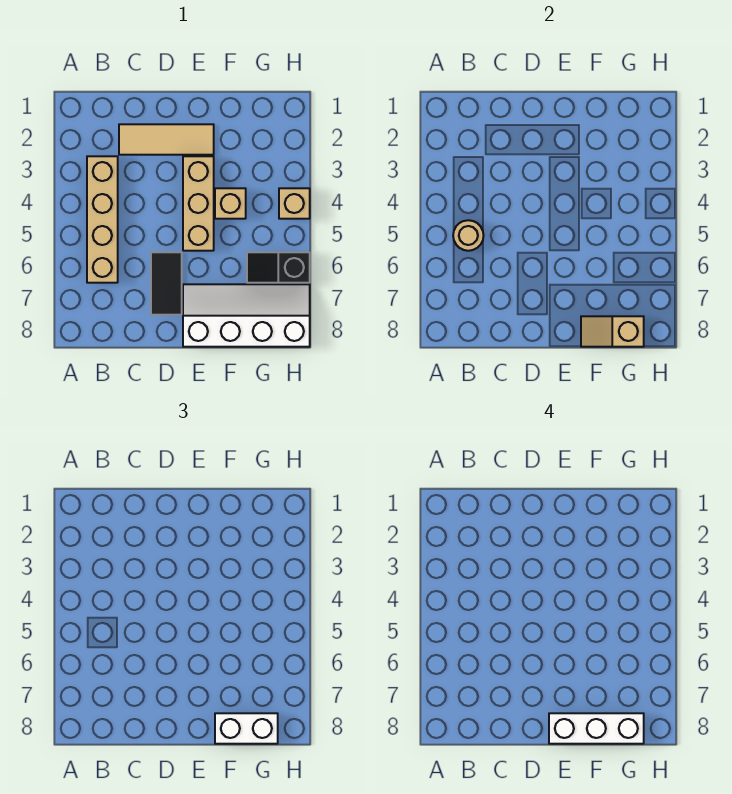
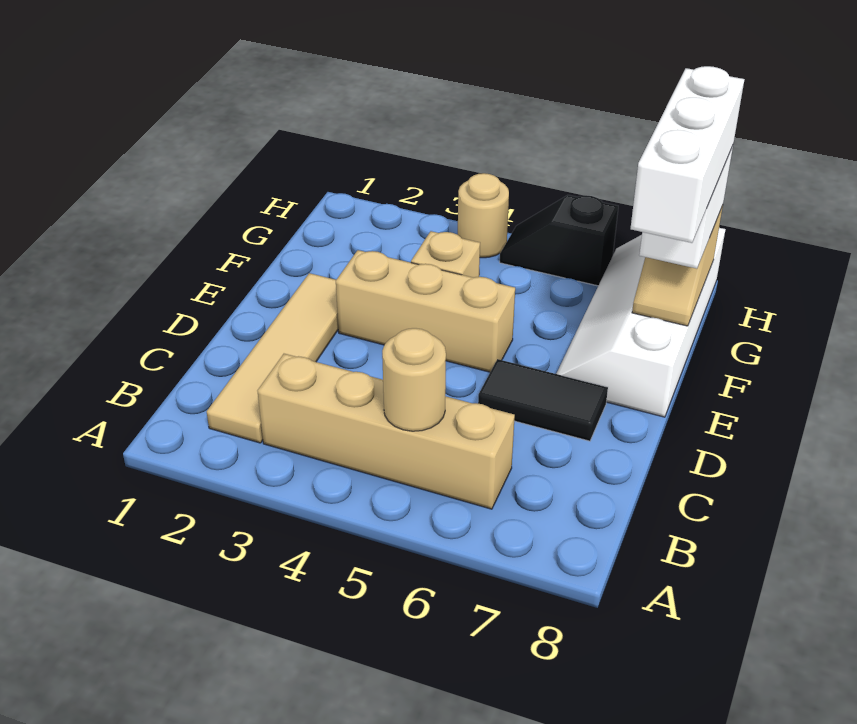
tan 1x3 tile [119,124,214,155] -> tan 1x4 tile [207,273,338,443]
black 1x2 slope [247,252,310,283] -> black 1x2 slope turned to [500,195,618,286]
tan 1x1 brick [279,188,310,219] -> tan 1x1 round brick [458,173,509,258]

